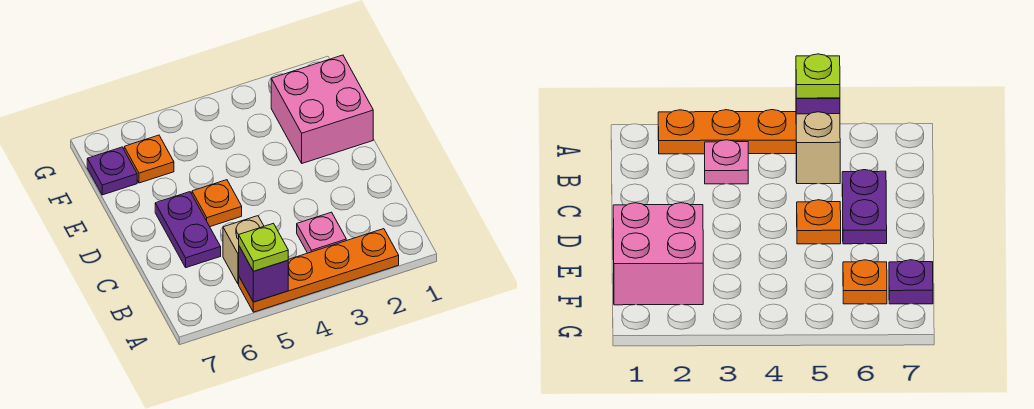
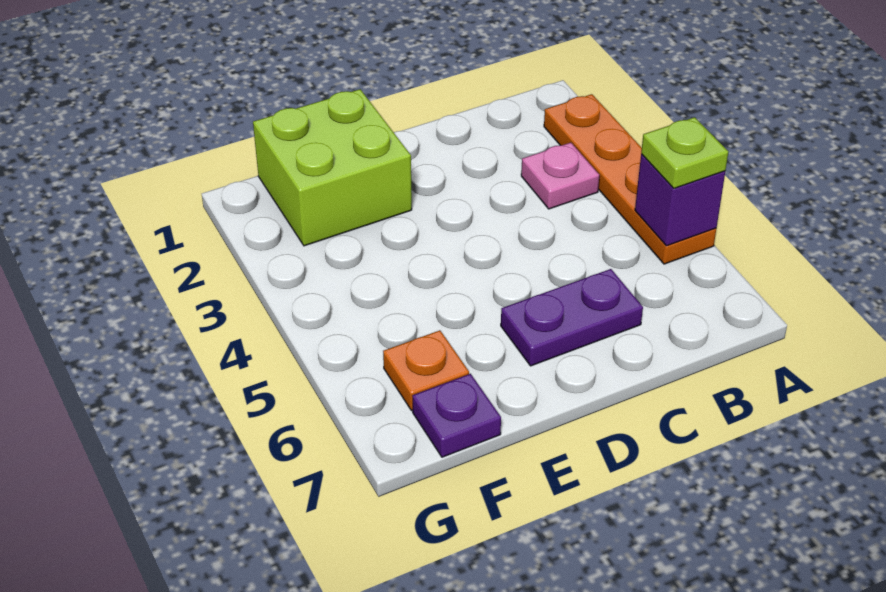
tan 1x1 brick [223,216,264,284] -> none
orange 1x1 plate [192,180,242,227] -> none
pink 2x2 brick [271,55,373,163] -> lime 2x2 brick [253,89,412,246]

